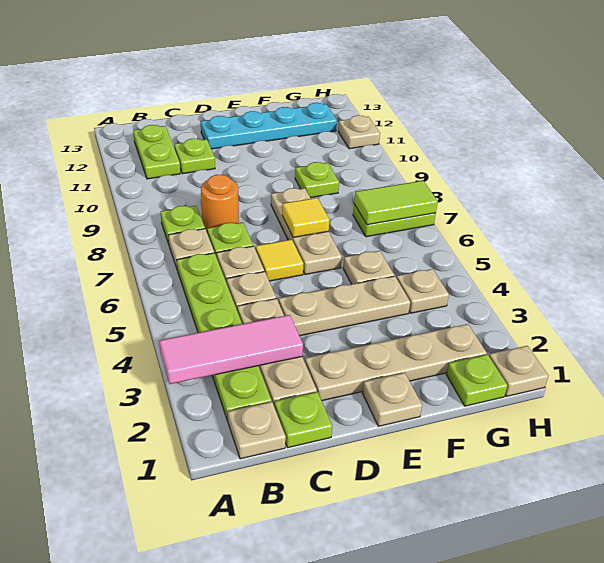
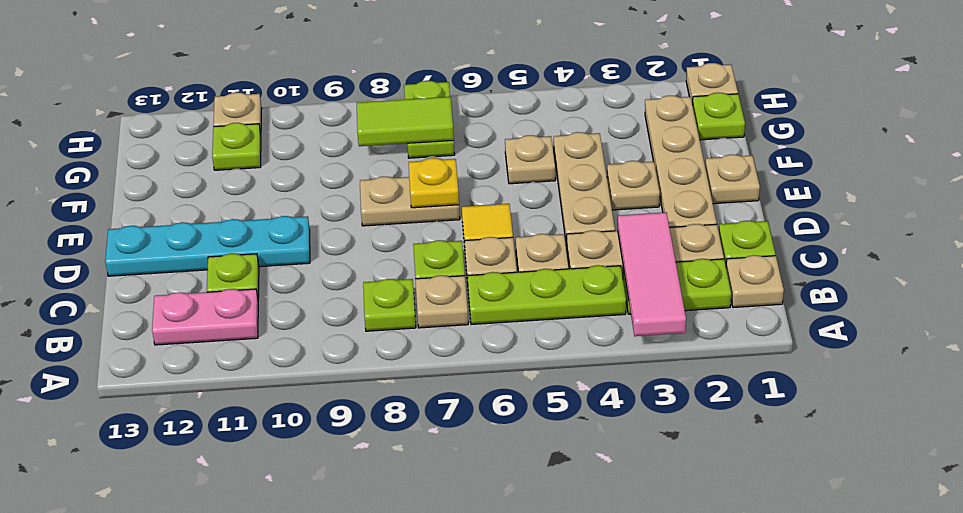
lime 1x2 plate [133,125,180,179] -> pink 1x2 plate [152,289,258,345]
orange 1x1 round brick [201,175,239,232] -> none
cyan 1x4 plate [201,103,337,149] -> cyan 1x4 plate turned to [105,216,310,276]
tan 1x3 plate [271,188,342,275] -> tan 1x2 plate [360,176,460,226]
yellow 1x1 tile [282,198,329,237] -> yellow 1x1 plate [408,158,459,208]
lime 1x1 plate [295,162,339,198] -> lime 1x1 plate moved to [212,123,261,170]
tan 1x1 plate [397,269,449,313] -> tan 1x1 plate moved to [607,161,660,210]
lime 1x2 tile [354,181,438,225] -> lime 1x2 tile turned to [356,97,454,146]

